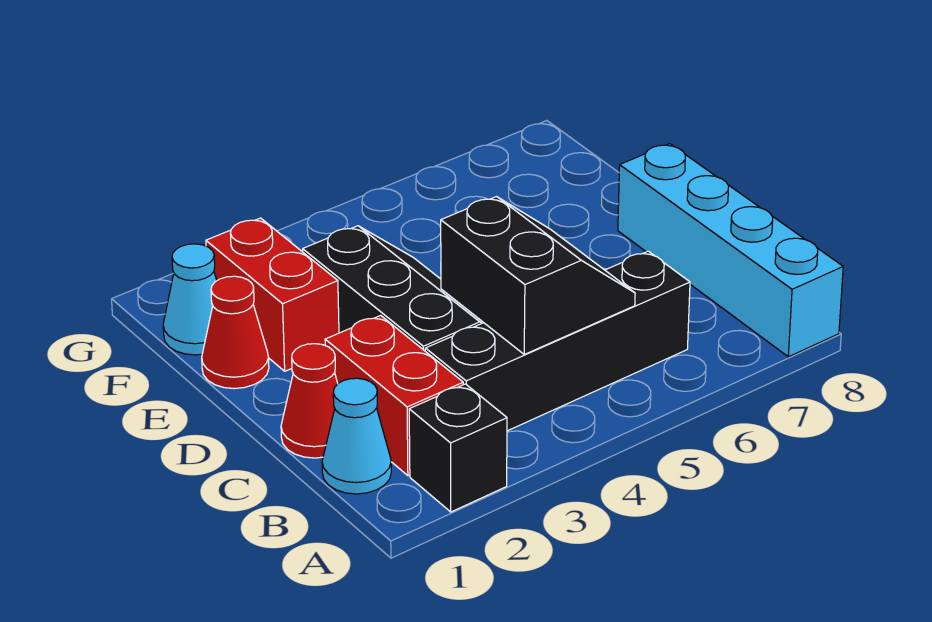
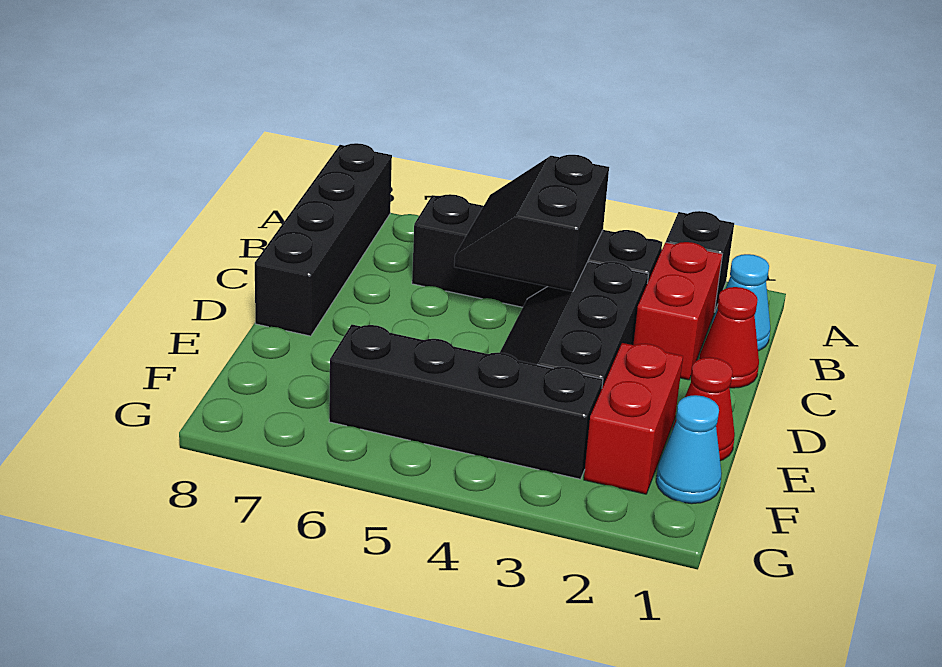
cyan 1x4 brick [618,144,843,357] -> black 1x4 brick [255,143,392,336]
none -> black 1x4 brick [329,325,603,479]

